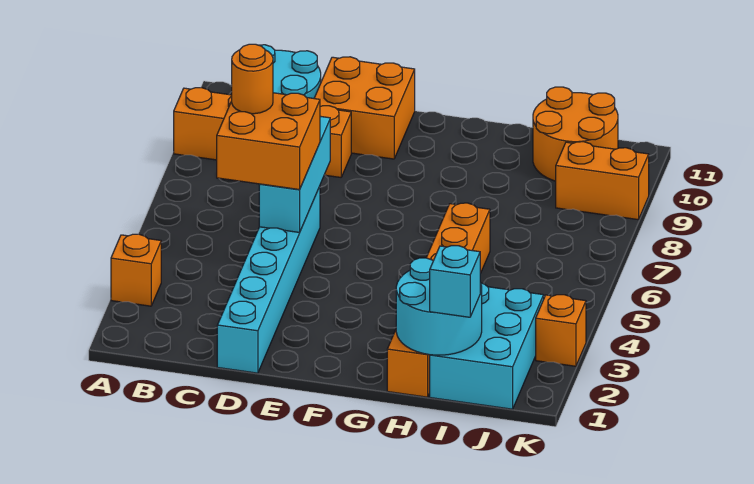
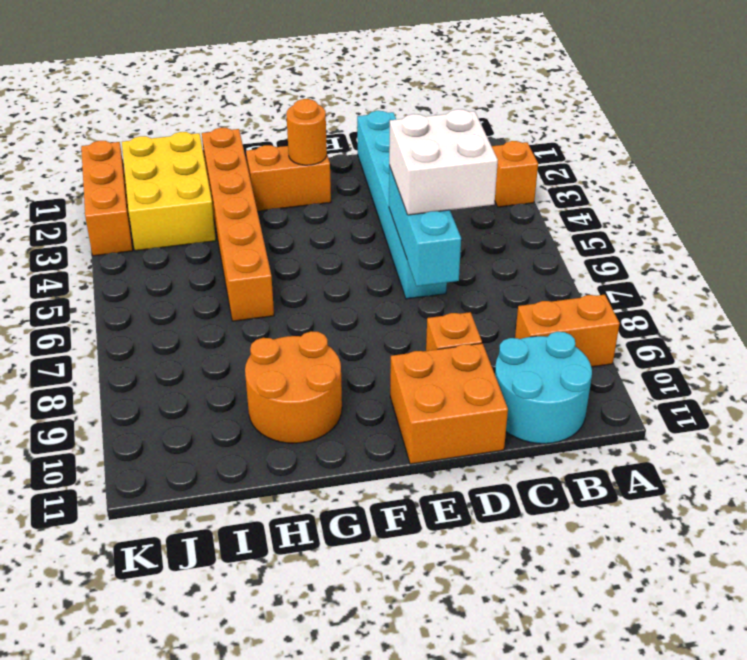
orange 2x2 brick [217,93,320,190] -> white 2x2 brick [389,109,498,215]
orange 1x1 round brick [232,44,273,114] -> orange 1x1 round brick moved to [286,99,327,165]
cyan 2x2 round brick [396,258,482,355] -> none
cyan 2x3 brick [430,283,544,409] -> yellow 2x3 brick [122,132,216,251]
cyan 1x1 brick [430,246,480,317] -> none
orange 2x2 round brick [533,87,618,181] -> orange 2x2 round brick moved to [245,331,342,443]
orange 1x2 brick [556,142,649,220] -> orange 1x2 brick moved to [246,145,331,211]
orange 1x1 brick [536,295,586,366] -> orange 1x3 brick [81,141,133,256]

